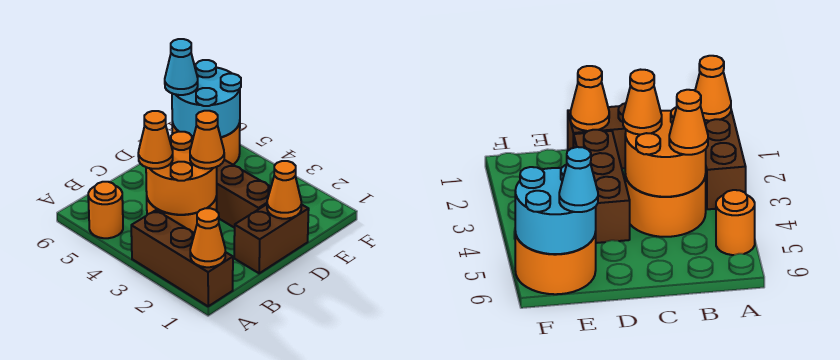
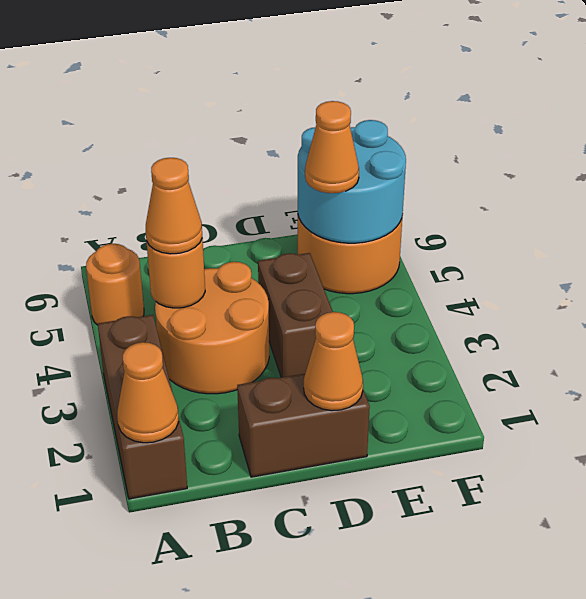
orange 2x2 round brick [146,132,217,215] -> orange 1x1 round brick [146,238,205,308]
orange 1x1 cone [190,111,224,169] -> orange 1x1 cone moved to [305,101,359,193]
brown 1x3 brick [217,160,271,228] -> brown 1x2 brick [258,253,333,377]
cyan 1x1 cone [165,39,198,95] -> none

